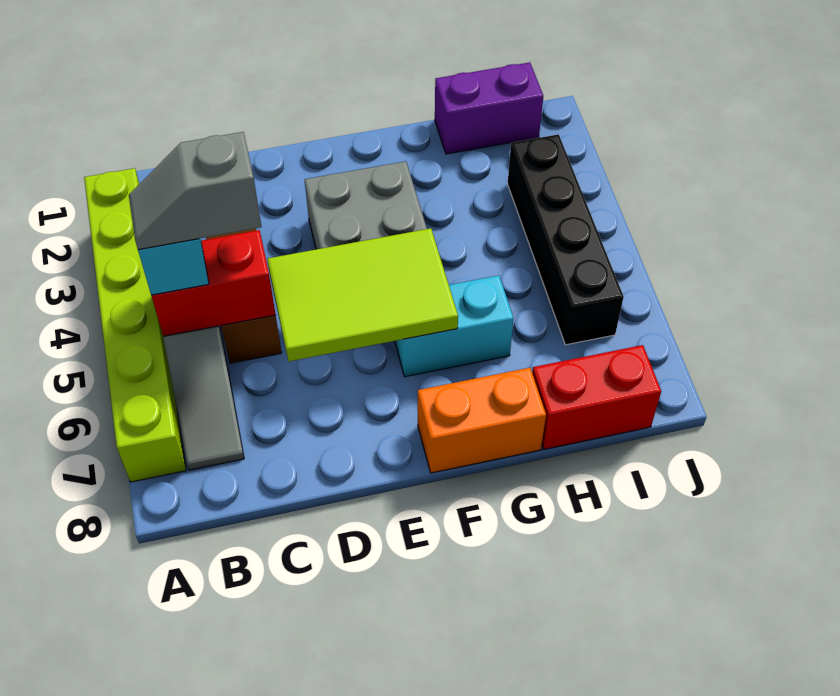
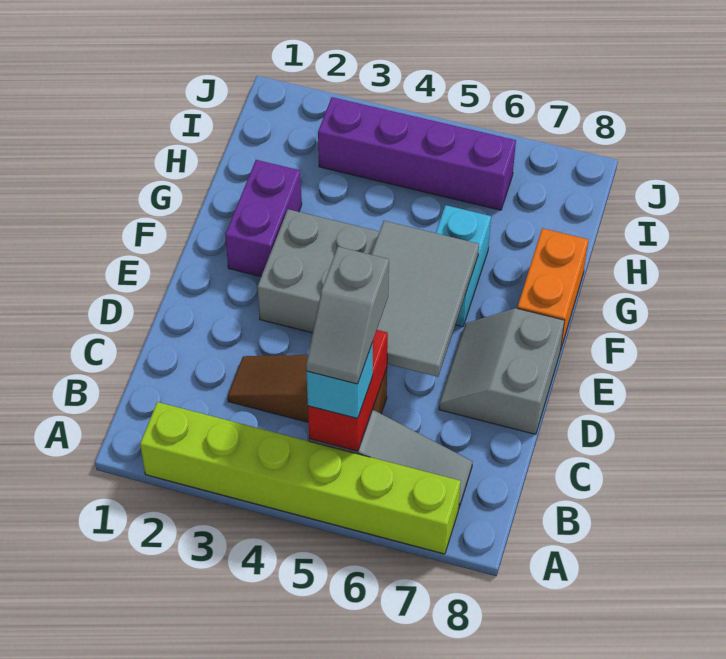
lime 2x3 tile [267,228,458,361] -> grey 2x3 tile [371,221,479,377]
none -> grey 2x2 slope [439,308,565,434]
purple 1x2 brick [435,62,543,154] -> purple 1x2 brick moved to [225,160,302,276]
red 1x2 brick [532,345,661,449] -> none
black 1x4 brick [508,134,624,345] -> purple 1x4 brick [318,97,516,210]

